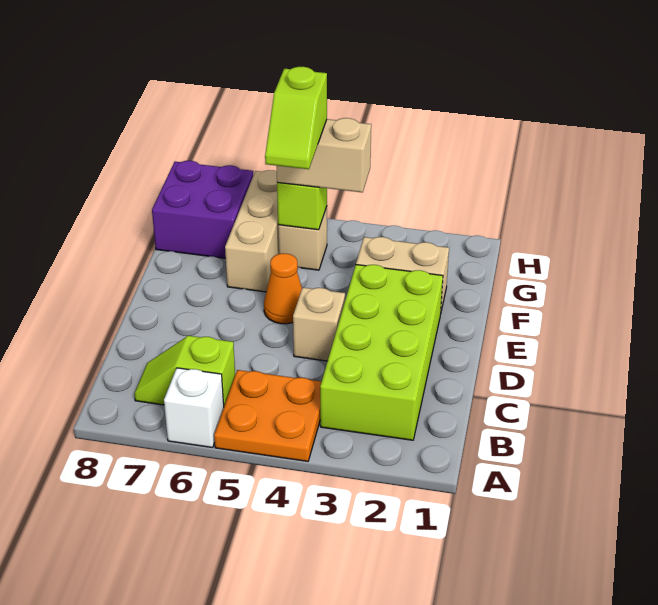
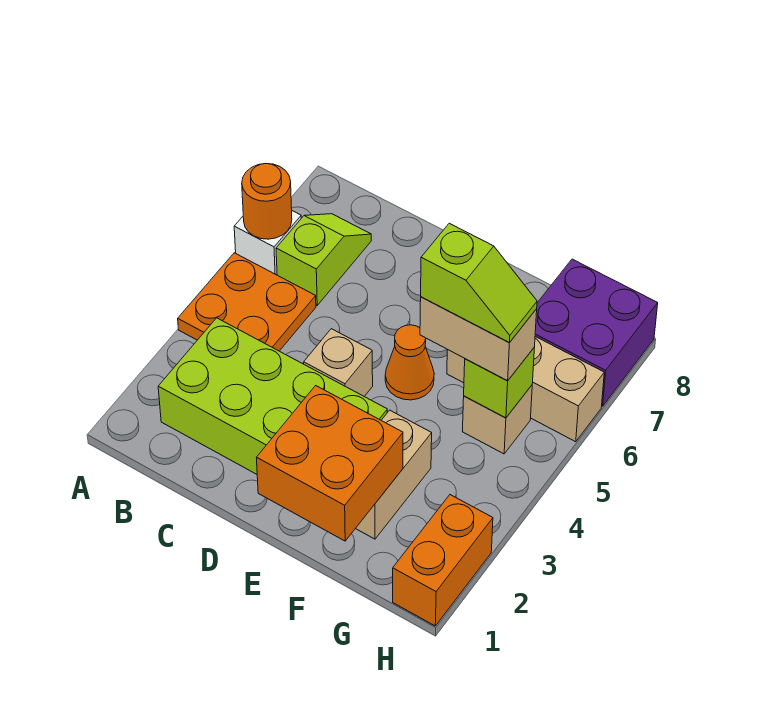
none -> orange 1x1 round brick [242,164,292,239]
none -> orange 2x2 brick [256,386,403,541]
lime 1x2 slope [265,67,327,169] -> lime 1x2 slope turned to [421,223,537,343]
tan 1x2 brick [276,118,371,192] -> tan 1x2 brick turned to [420,297,537,381]
none -> orange 1x2 brick [393,495,493,626]

